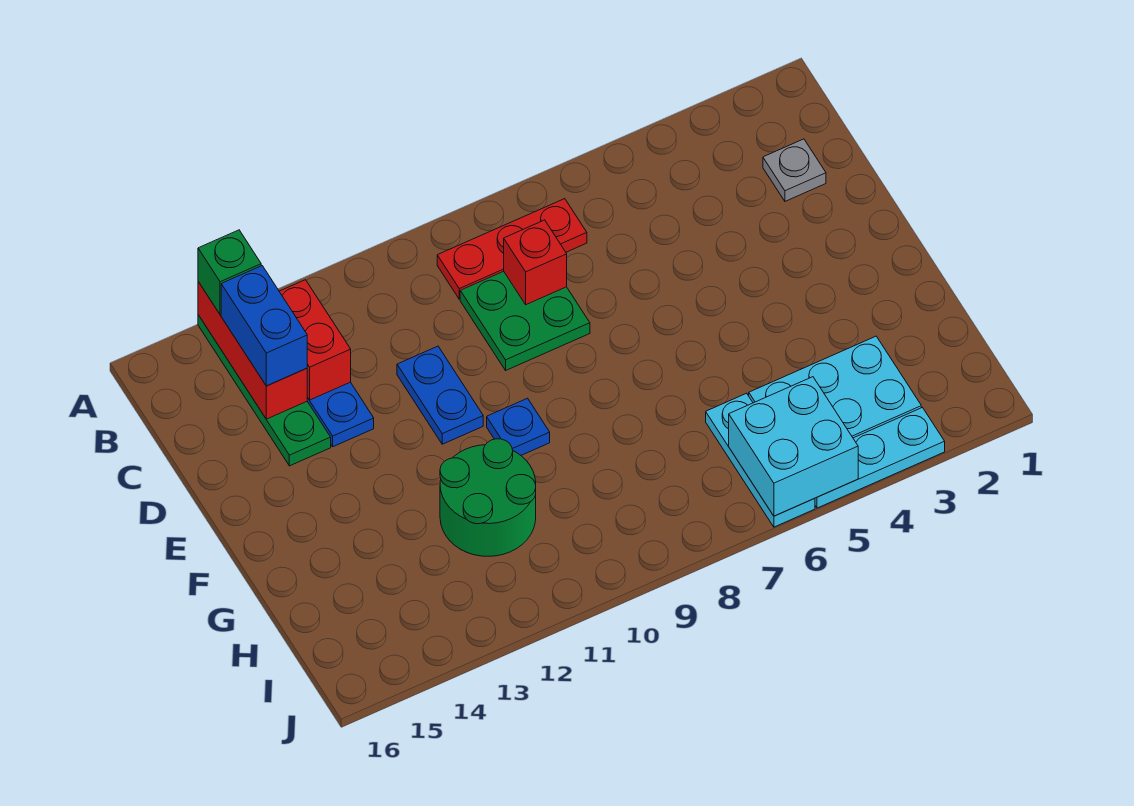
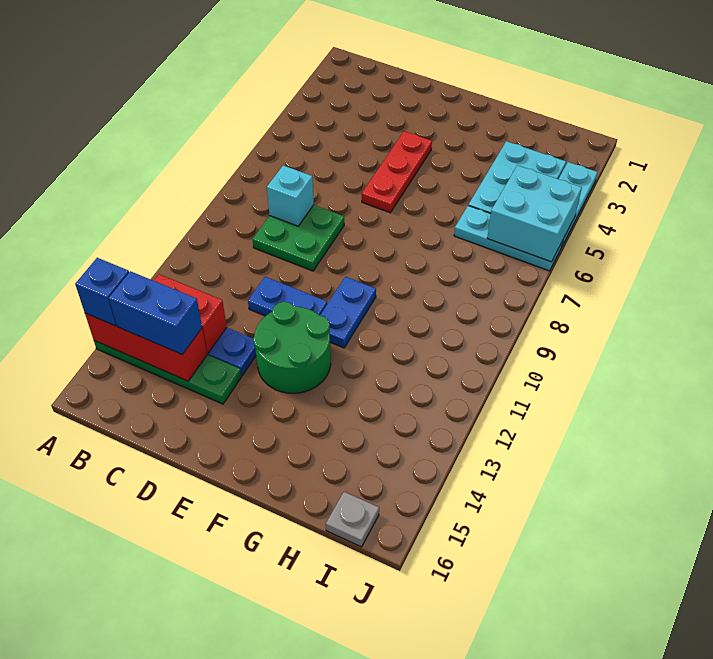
green 1x1 brick [198,230,261,315] -> blue 1x1 brick [75,258,129,326]
red 1x3 plate [437,199,587,299] -> red 1x3 plate moved to [362,131,432,213]
grey 1x1 plate [763,139,826,201] -> grey 1x1 plate moved to [326,492,379,547]
red 1x1 brick [504,220,567,305] -> cyan 1x1 brick [267,165,314,226]
blue 1x1 plate [487,398,550,455] -> blue 1x2 plate [320,277,376,348]
green 2x2 round brick [440,439,536,556] -> green 2x2 round brick moved to [253,302,331,393]

